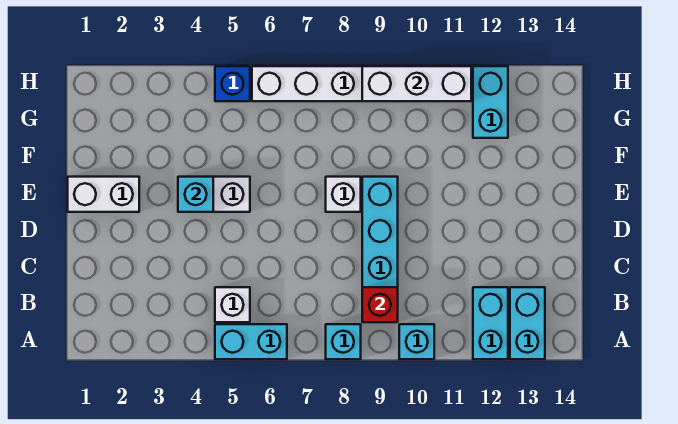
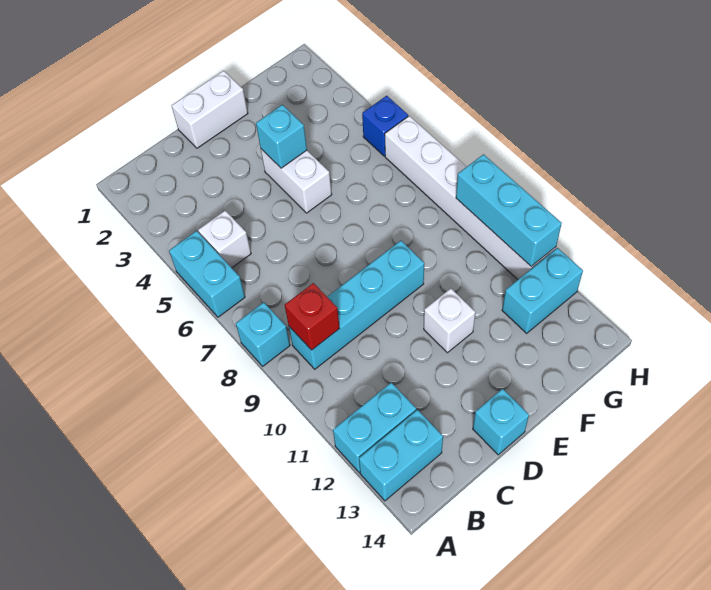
cyan 1x1 brick [399,324,434,359] -> cyan 1x1 brick moved to [473,389,529,455]
white 1x2 brick [68,177,139,212] -> white 1x2 brick turned to [171,71,248,148]
white 1x1 brick [326,177,361,212] -> white 1x1 brick moved to [424,288,475,353]
white 1x3 brick [362,66,471,101] -> cyan 1x3 brick [456,154,562,266]

